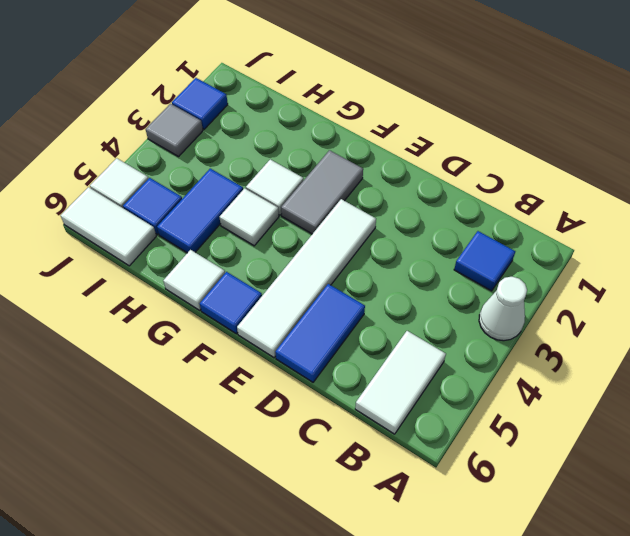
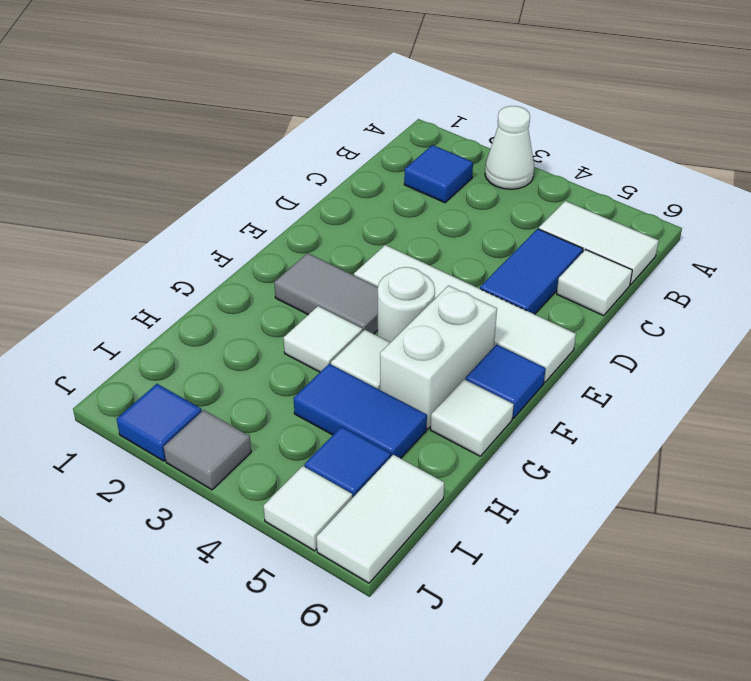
none -> white 1x1 tile [557,250,632,316]
blue 1x2 tile [275,284,365,382] -> blue 1x2 tile turned to [480,229,583,314]
none -> white 1x1 round brick [378,267,435,342]
none -> white 1x2 brick [380,286,497,429]

